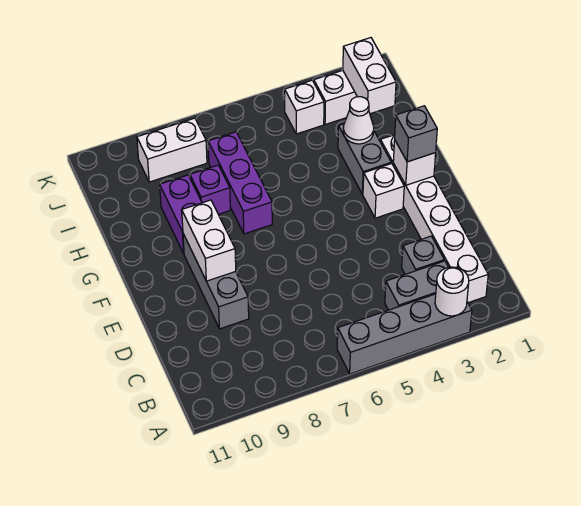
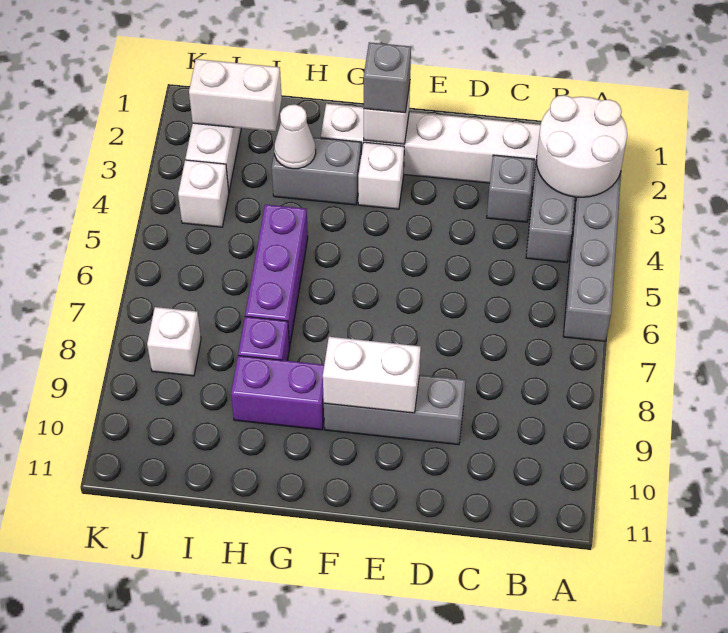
white 1x1 round brick [435,267,469,316] -> white 2x2 round brick [537,95,627,197]
purple 1x3 brick [208,132,272,234] -> purple 1x3 brick turned to [245,204,308,347]
white 1x2 brick [137,118,207,182] -> white 1x1 brick [147,307,201,376]

